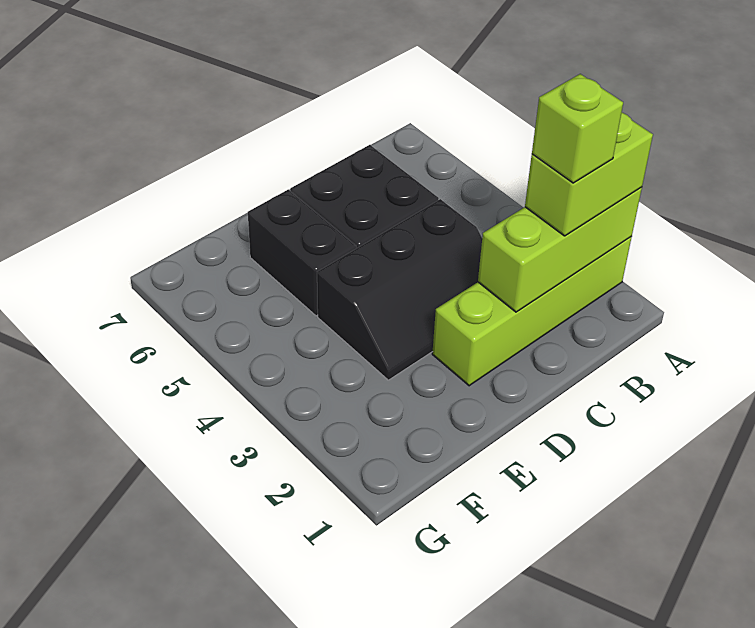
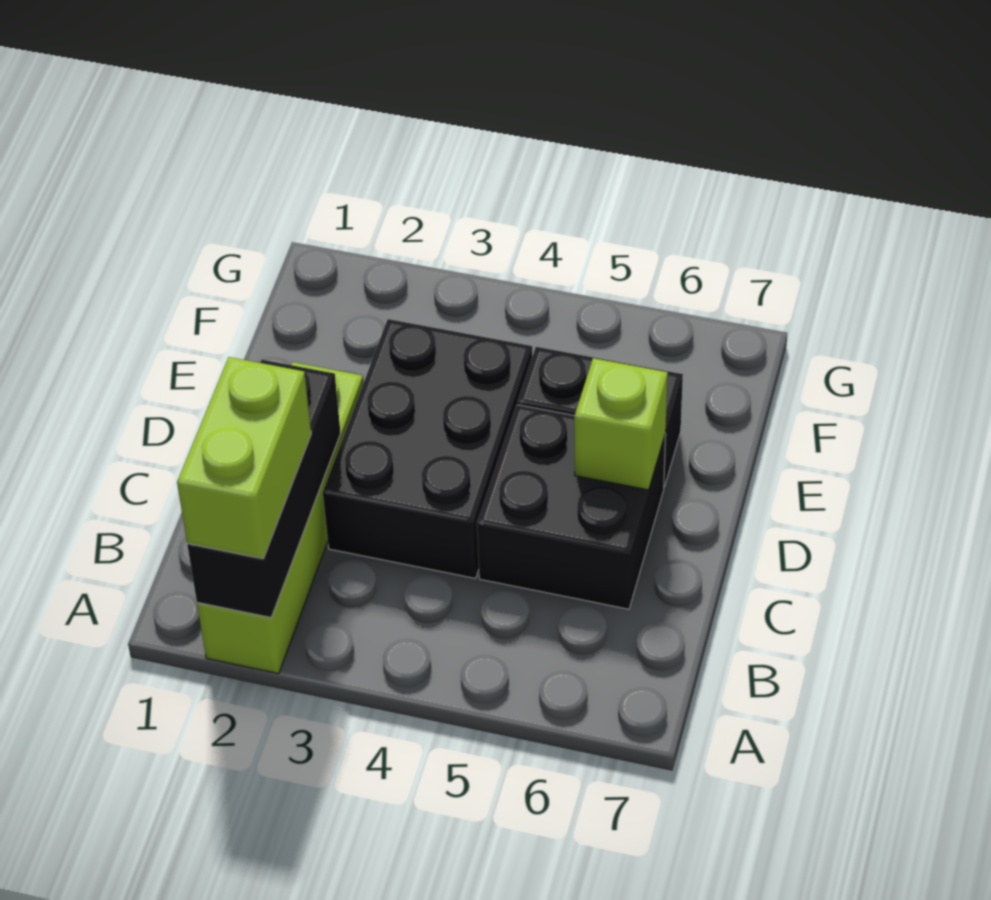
lime 1x3 brick [478,187,642,312] -> black 1x3 brick [187,360,341,617]
lime 1x1 brick [532,74,623,183] -> lime 1x1 brick moved to [574,358,668,490]
black 2x3 slope [317,199,482,380] -> black 2x3 brick [323,319,532,578]

